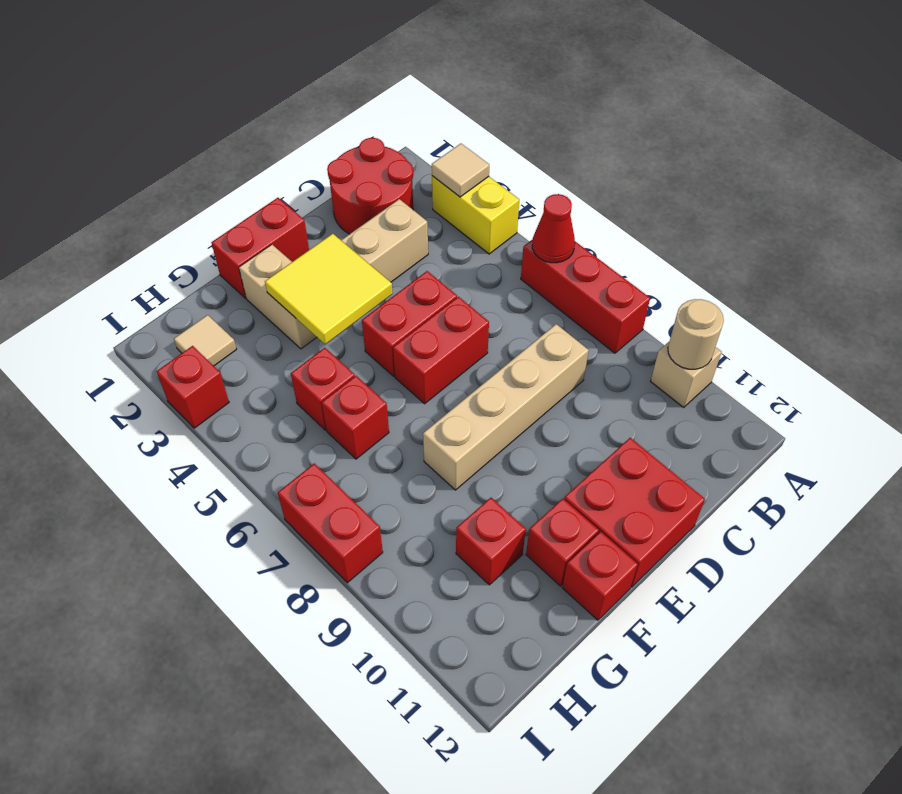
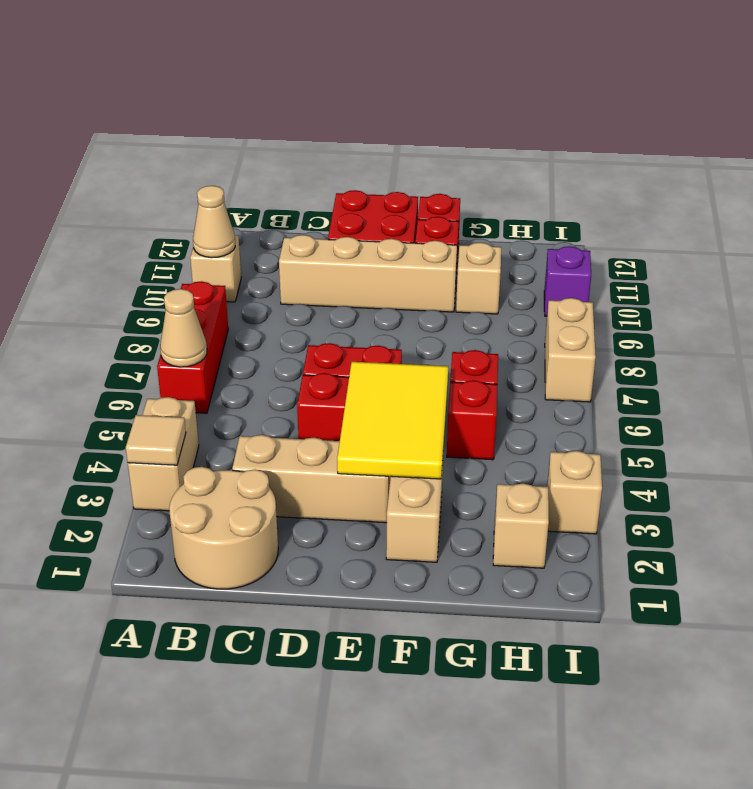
yellow 1x2 brick [432,176,519,254] -> tan 1x2 brick [128,397,199,511]
red 1x1 cone [532,194,575,263] -> tan 1x1 cone [160,289,207,367]
tan 1x1 round brick [668,299,724,369] -> tan 1x1 cone [193,186,235,258]
red 2x2 round brick [327,138,413,234] -> tan 2x2 round brick [169,467,278,589]
tan 1x4 brick [423,324,589,490] -> tan 1x4 brick moved to [279,235,457,312]
red 1x2 brick [211,198,309,298] -> none
yellow 2x2 tile [265,234,393,344] -> yellow 2x3 tile [337,362,448,479]
red 1x1 brick [456,498,526,585] -> tan 1x1 brick [456,243,501,314]
tan 1x1 tile [174,315,237,366] -> tan 1x1 brick [493,483,549,568]
red 1x1 brick [157,346,229,428] -> tan 1x1 brick [547,451,602,534]
red 1x2 brick [278,463,383,583] -> tan 1x2 brick [545,298,596,402]
none -> purple 1x1 brick [544,246,591,316]

